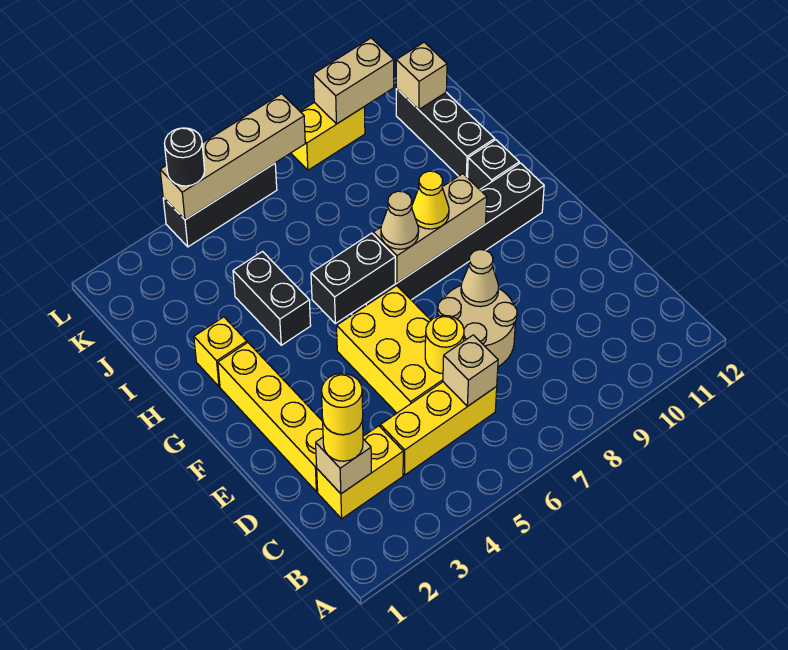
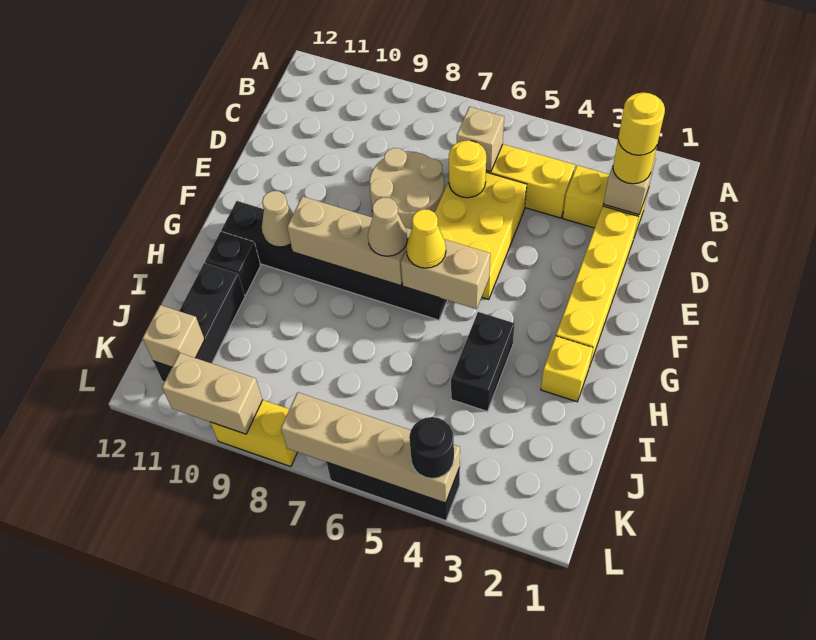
tan 1x1 cone [461,250,499,307] -> tan 1x1 cone moved to [262,191,293,247]
black 1x2 brick [311,233,395,324] -> tan 1x2 brick [401,239,490,309]
yellow 1x1 cone [412,171,449,229] -> yellow 1x1 cone moved to [406,209,446,268]

